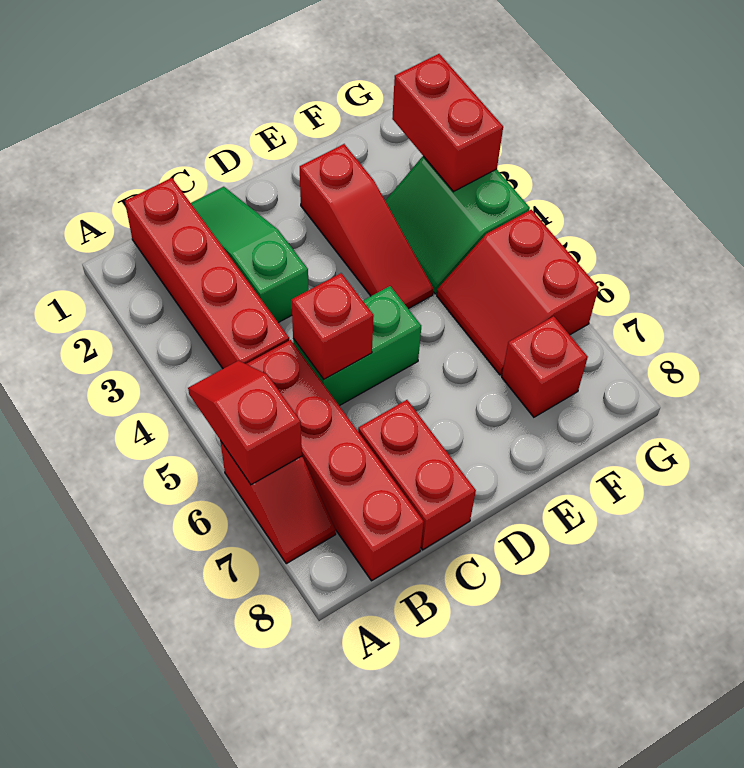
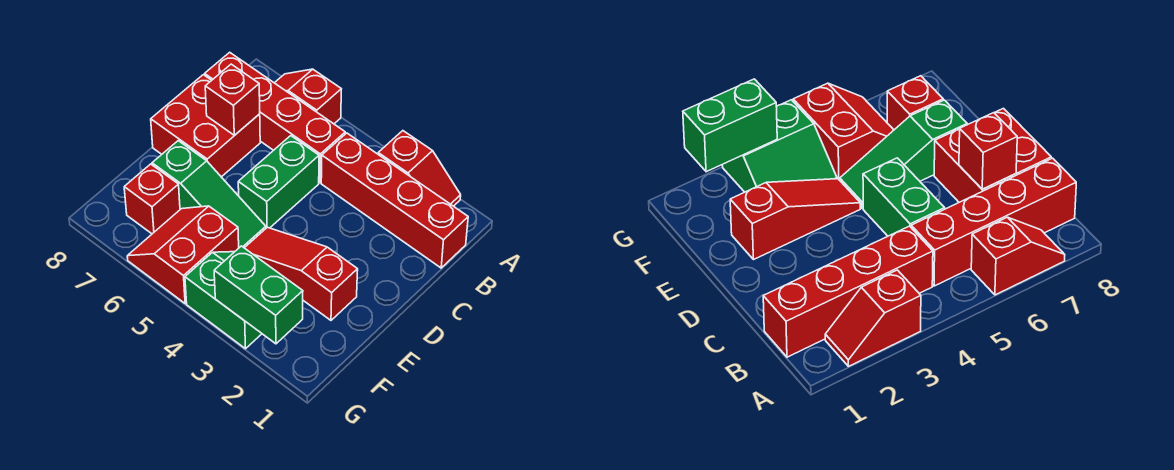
red 1x2 slope [188,361,302,485] -> red 1x2 slope moved to [378,131,461,206]
green 1x3 slope [191,187,309,323] -> green 1x3 slope moved to [152,141,266,248]
red 1x1 brick [291,273,374,379] -> red 1x1 brick moved to [205,64,260,135]
red 1x2 brick [358,400,476,550] -> red 2x2 brick [151,75,260,177]
red 2x2 slope [437,210,599,375] -> red 2x2 slope turned to [127,206,239,303]
red 1x2 brick [392,54,503,192] -> green 1x2 brick [214,246,303,344]

